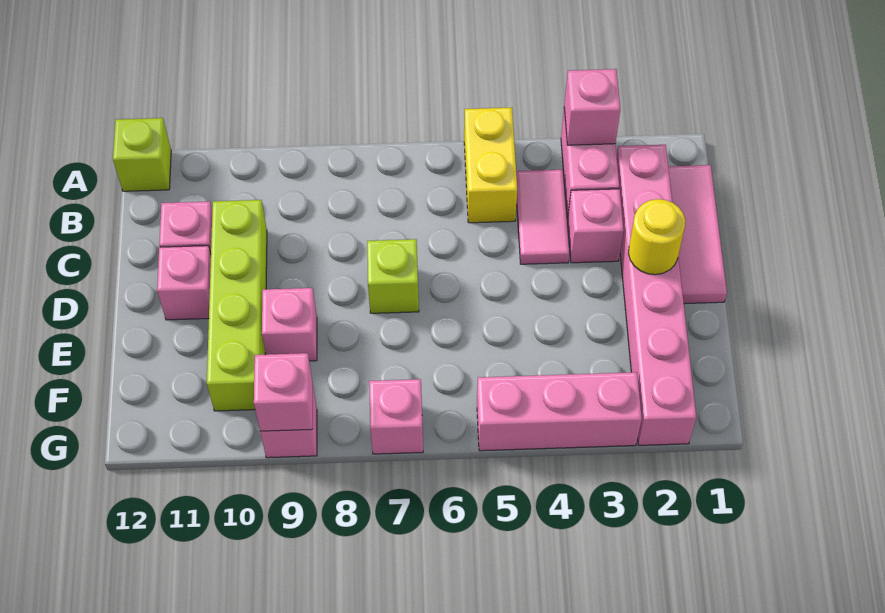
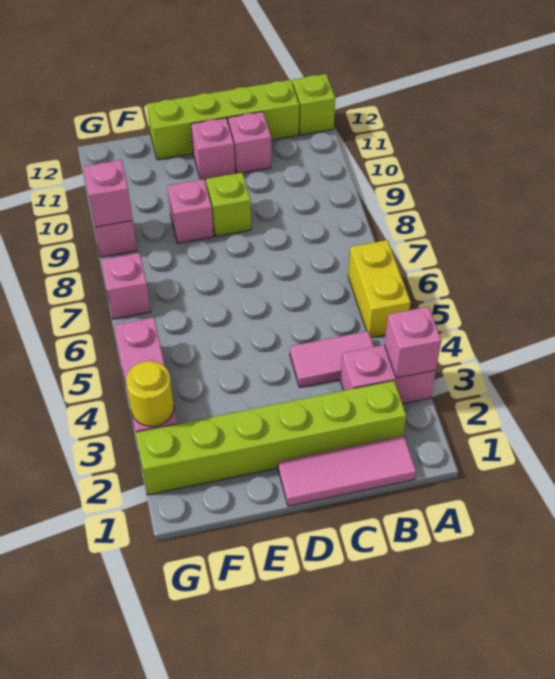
yellow 1x2 brick [464,108,517,223] -> yellow 1x2 brick turned to [348,240,411,338]
pink 1x6 brick [616,145,696,445] -> lime 1x6 brick [136,381,406,495]
pink 1x1 brick [568,189,624,263] -> none
lime 1x4 brick [207,200,267,411] -> lime 1x4 brick moved to [147,80,299,160]
yellow 1x1 round brick [628,199,685,275] -> yellow 1x1 round brick moved to [126,361,174,426]
lime 1x1 brick [367,239,419,313] -> lime 1x1 brick moved to [206,173,251,236]

